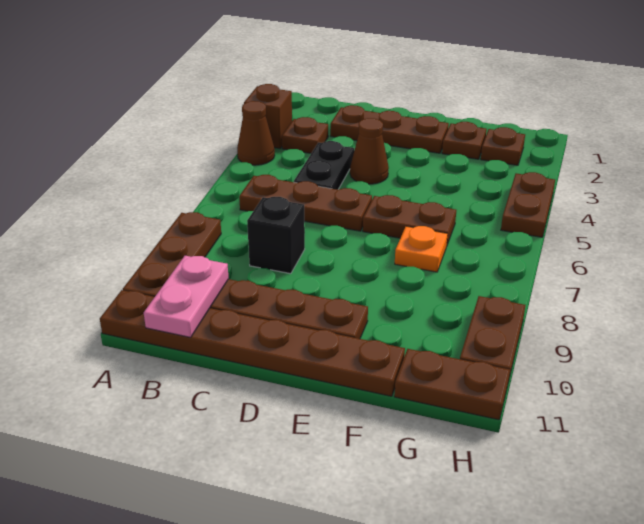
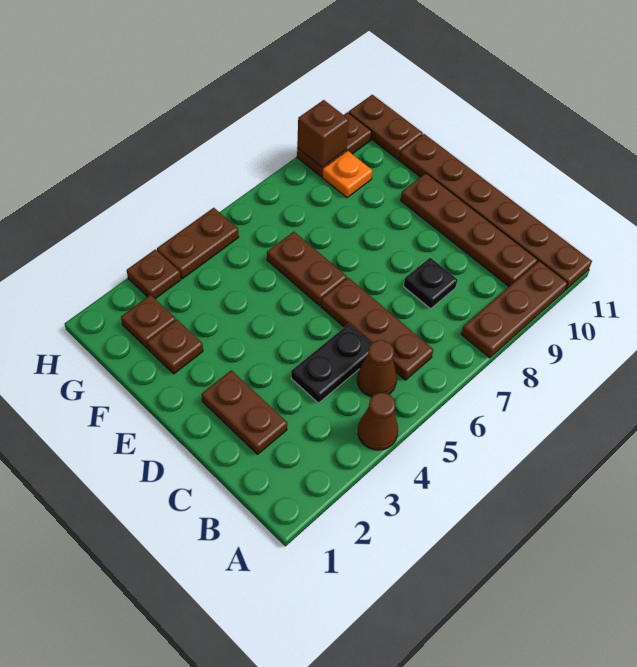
brown 1x1 brick [244,84,292,148] -> brown 1x1 brick moved to [297,100,349,167]
brown 1x1 plate [282,117,328,153] -> brown 1x1 plate moved to [127,249,181,299]
pink 1x2 plate [144,256,229,337] -> none
brown 1x3 plate [330,105,449,153] -> brown 1x2 plate [202,370,287,454]
black 1x1 brick [247,197,305,274] -> black 1x1 plate [404,257,458,309]
brown 1x1 cone [350,118,389,184] -> brown 1x1 cone moved to [357,340,397,397]
orange 1x1 plate [395,226,448,272] -> orange 1x1 plate moved to [322,151,373,198]

